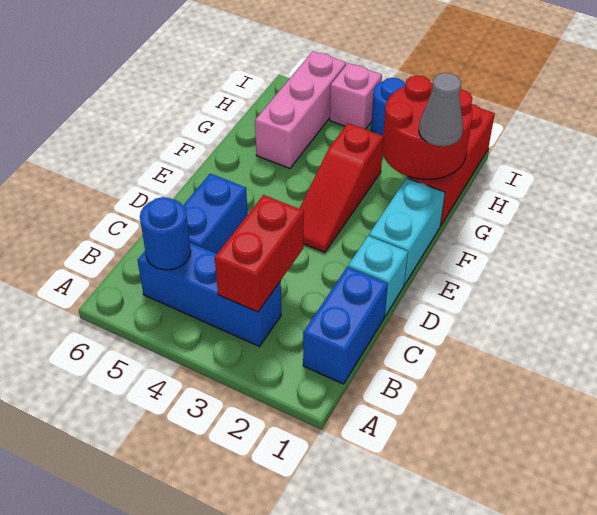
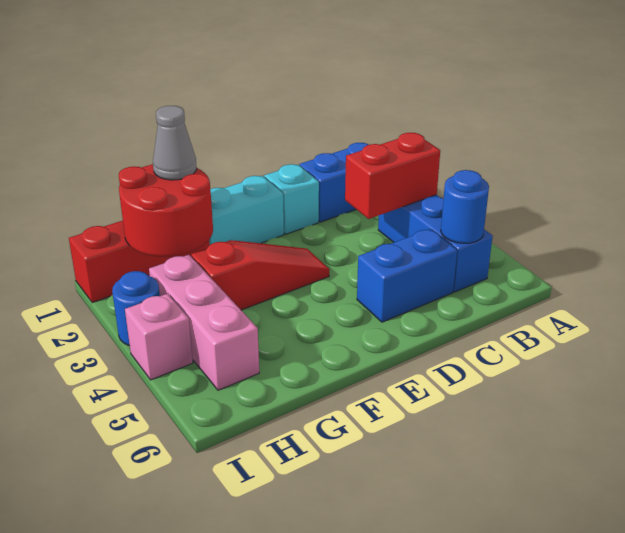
pink 1x3 brick [255,51,346,168] -> pink 1x3 brick turned to [149,255,259,390]

